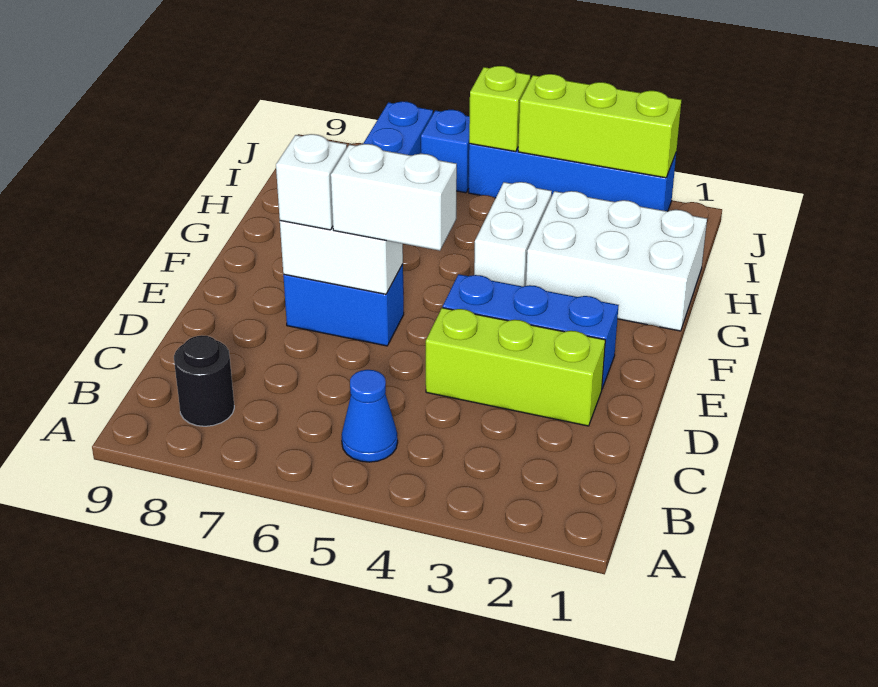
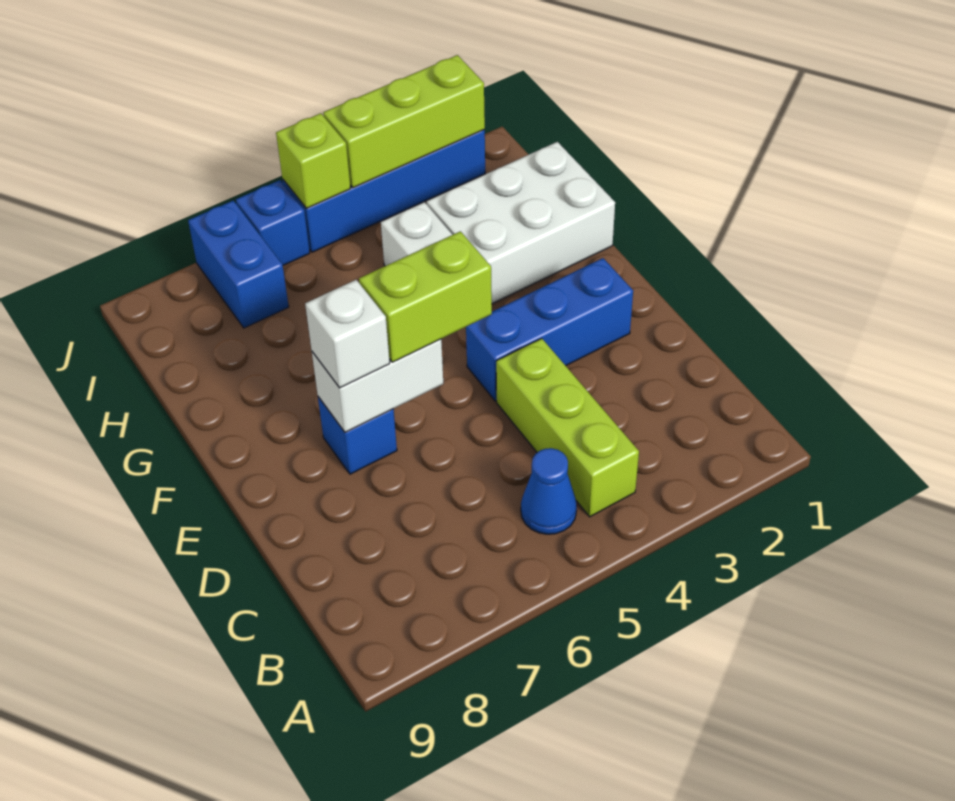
black 1x1 round brick [174,335,234,426] -> none
lime 1x3 brick [426,308,605,426] -> lime 1x3 brick turned to [496,338,639,517]
white 1x2 brick [331,144,457,251] -> lime 1x2 brick [359,231,492,362]
blue 1x2 brick [283,264,404,346] -> blue 1x1 brick [318,397,397,474]

